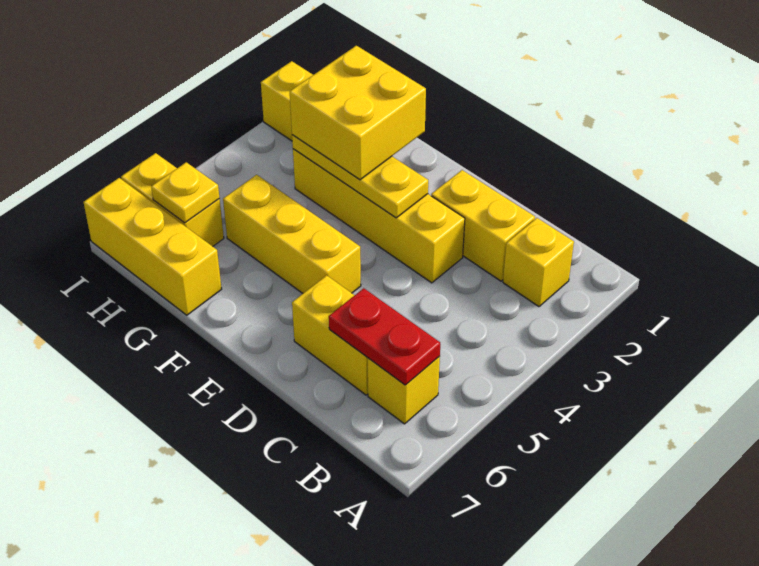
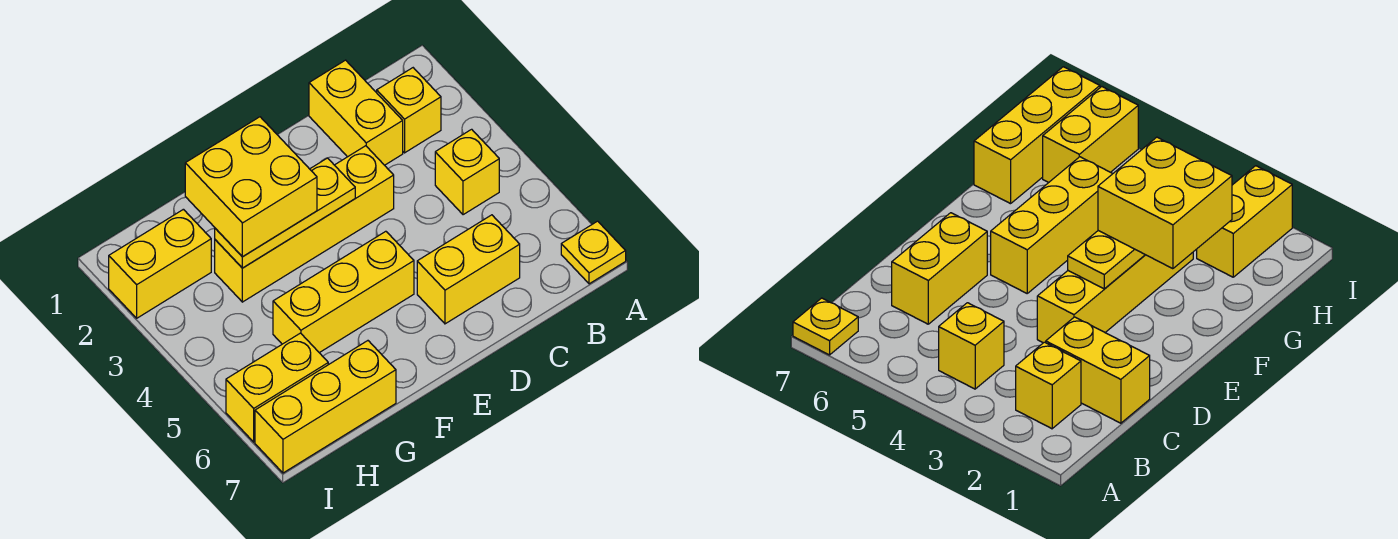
yellow 1x1 brick [368,356,440,424] -> yellow 1x1 brick moved to [435,129,499,215]
red 1x2 plate [329,288,440,385] -> none
yellow 1x2 brick [431,170,535,281] -> yellow 1x2 brick turned to [309,60,403,165]
yellow 1x1 plate [151,162,219,223] -> yellow 1x1 plate moved to [561,221,626,284]

